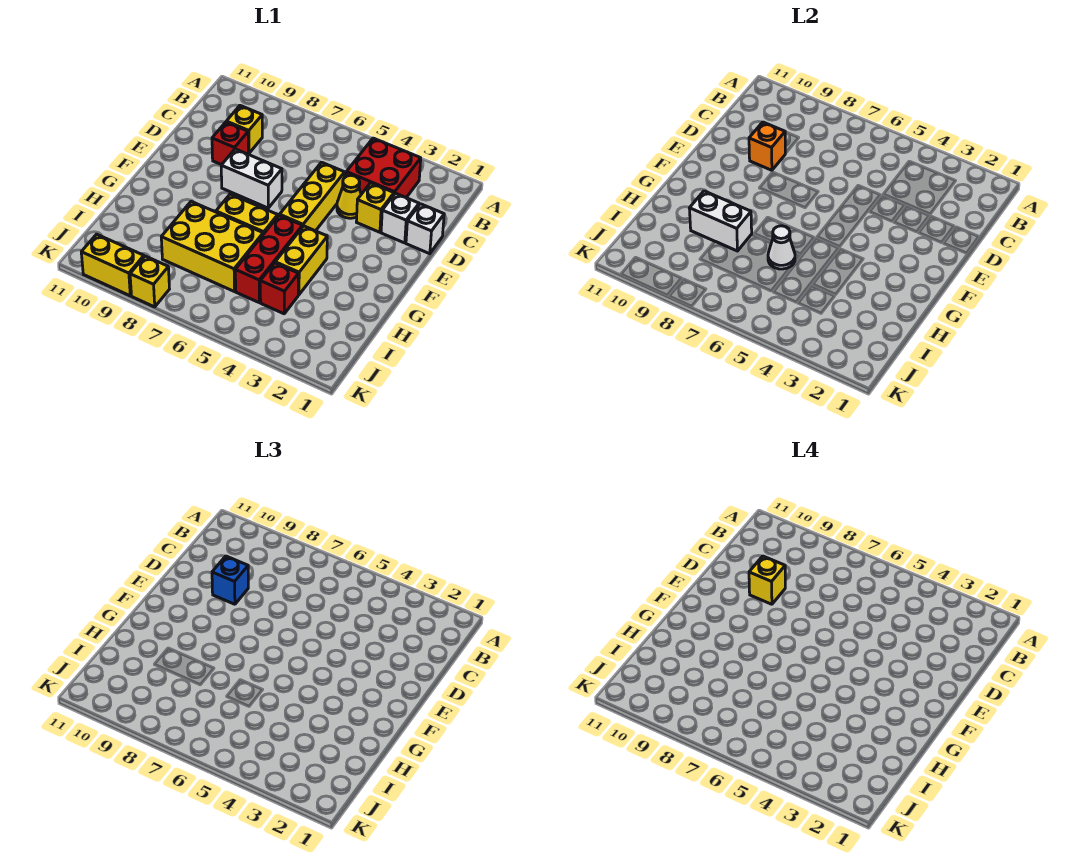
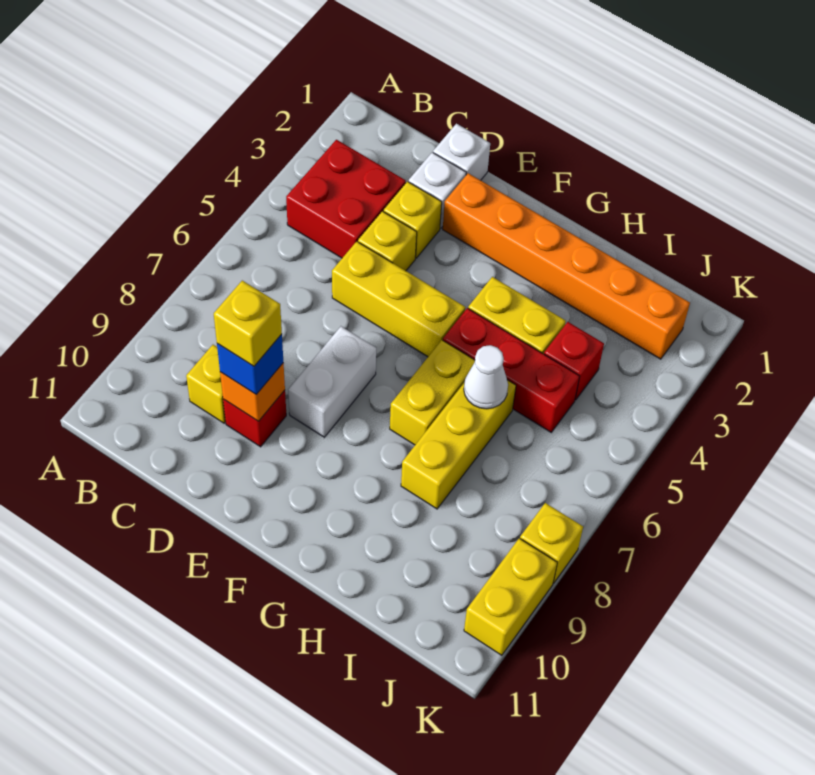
yellow 1x1 cone [337,176,361,218] -> yellow 1x1 brick [358,211,417,271]
none -> orange 1x6 brick [443,173,690,359]
yellow 2x3 brick [161,202,263,291] -> yellow 1x3 brick [401,380,516,509]
white 1x2 brick [689,191,752,251] -> none

